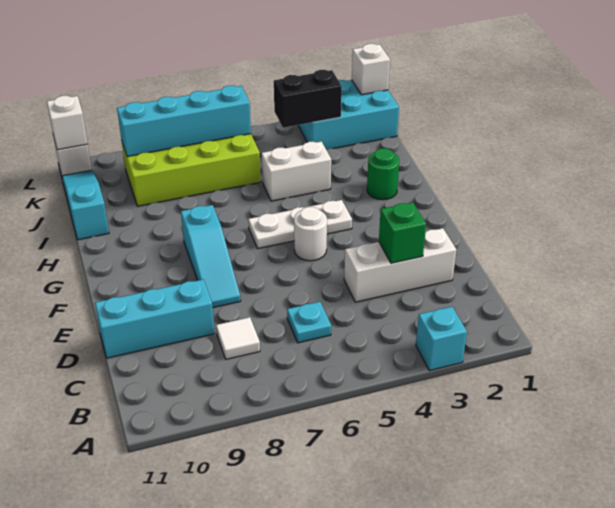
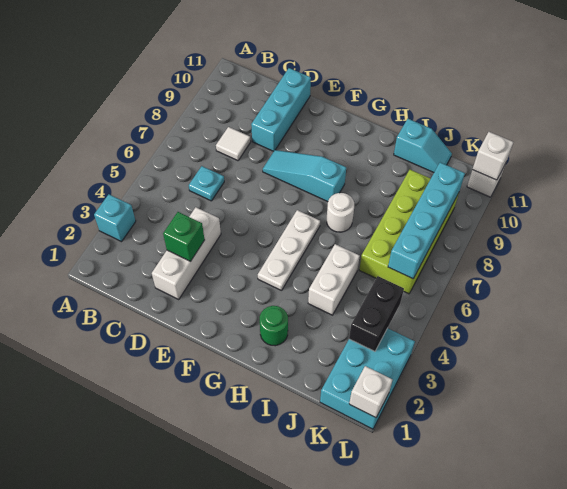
white 1x1 round brick [294,207,327,261] -> white 1x1 round brick moved to [327,193,354,232]
cyan 1x3 slope [62,170,109,240] -> cyan 1x2 slope [394,119,452,172]

